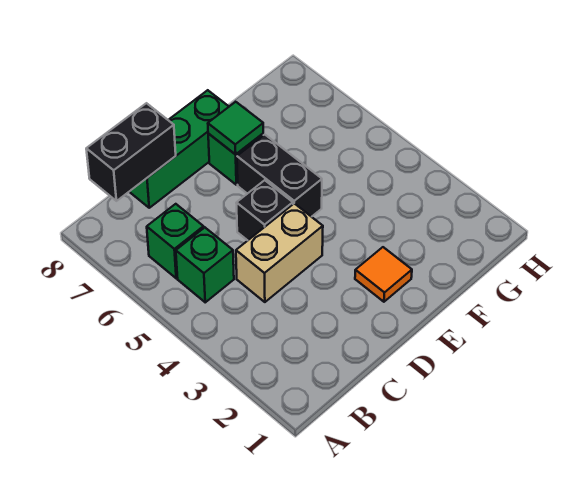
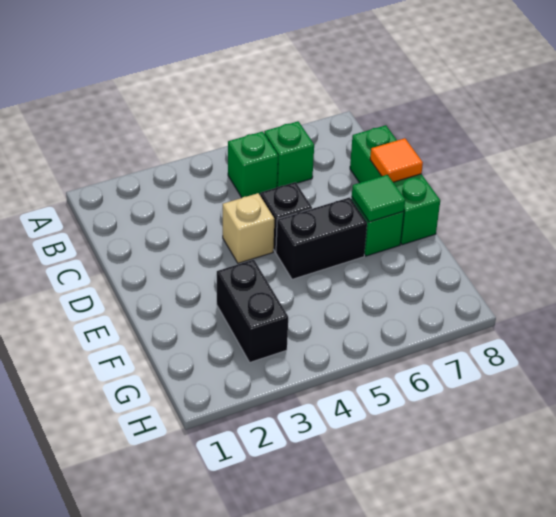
black 1x2 brick [86,103,176,201] -> black 1x2 brick moved to [217,260,288,362]
tan 1x2 brick [236,203,323,302] -> tan 1x1 brick [223,193,274,263]
orange 1x1 tile [355,247,412,302] -> orange 1x1 tile moved to [370,138,423,182]

